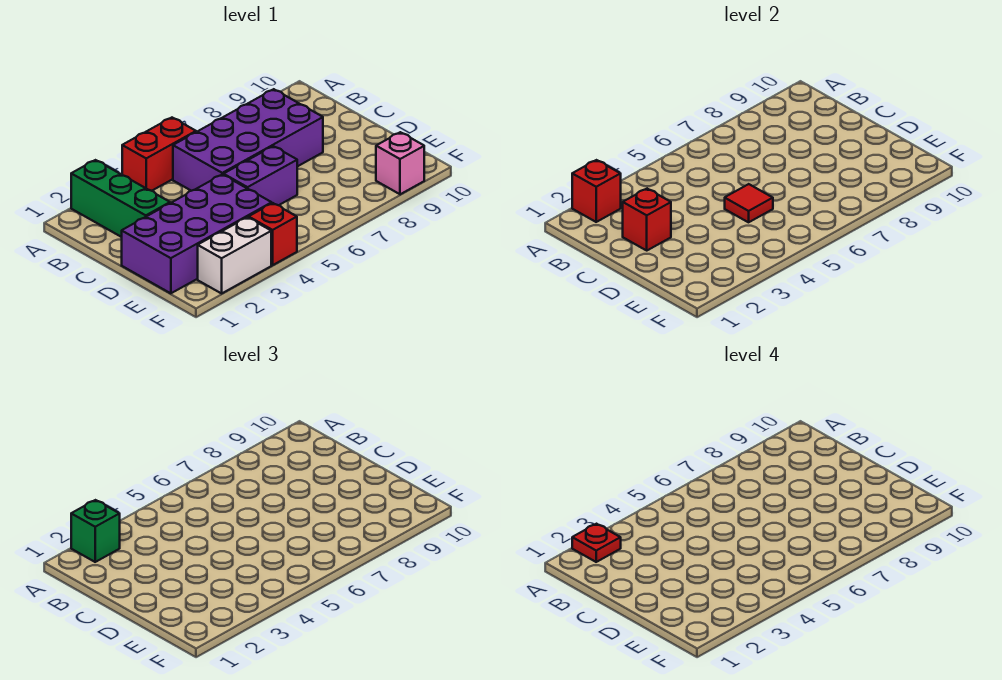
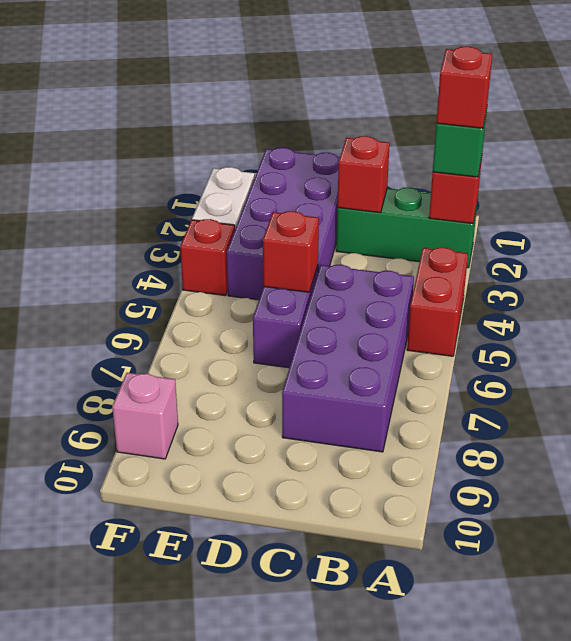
red 1x1 plate [572,524,621,562] -> red 1x1 brick [436,46,492,128]
red 1x1 tile [725,184,773,222] -> red 1x1 brick [263,211,319,292]

